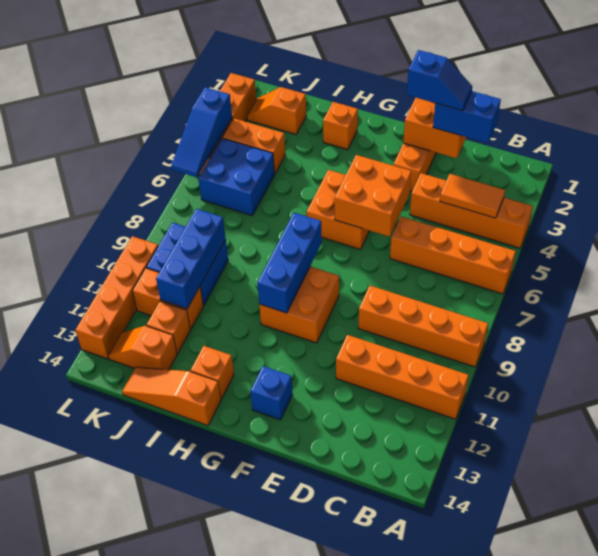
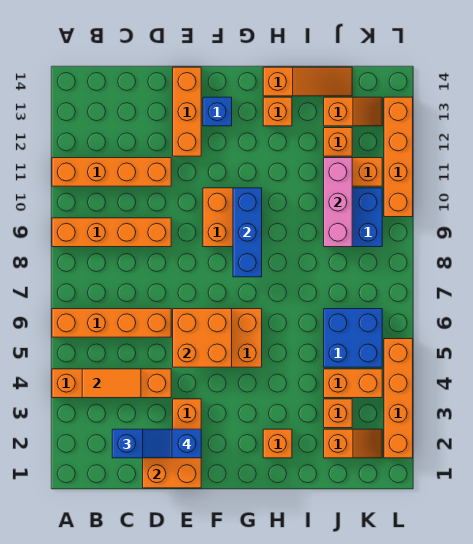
none -> orange 1x3 brick [173,67,201,156]
none -> orange 1x1 brick [324,399,352,428]
blue 1x3 brick [156,209,226,309] -> pink 1x3 brick [324,158,352,247]
blue 1x3 slope [171,87,232,177] -> none

